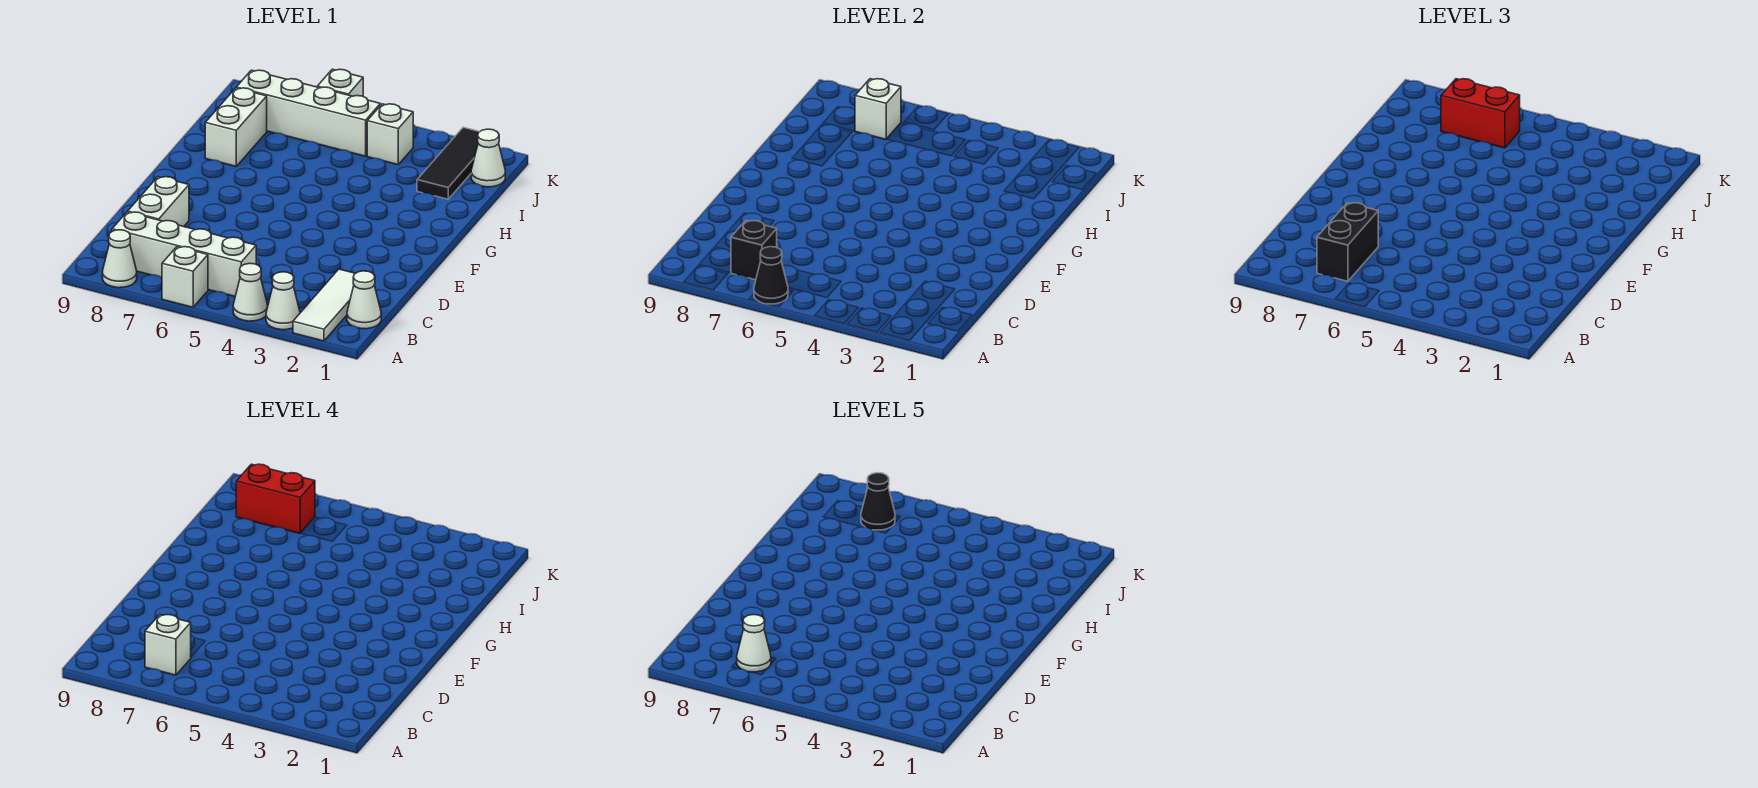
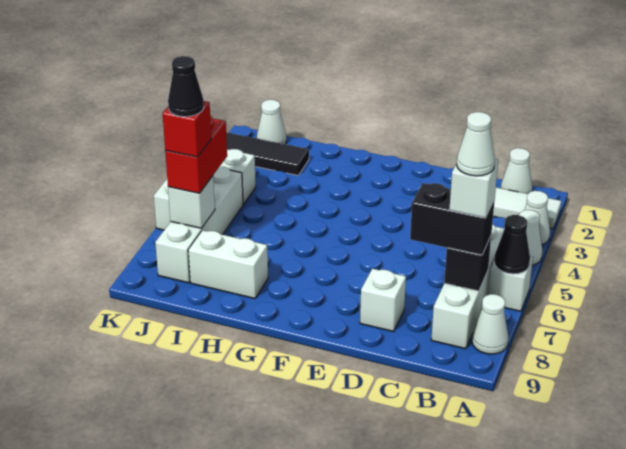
white 1x2 brick [128,177,189,227] -> white 1x1 brick [360,269,406,332]
red 1x2 brick [236,464,315,533] -> red 1x1 brick [163,101,211,157]

